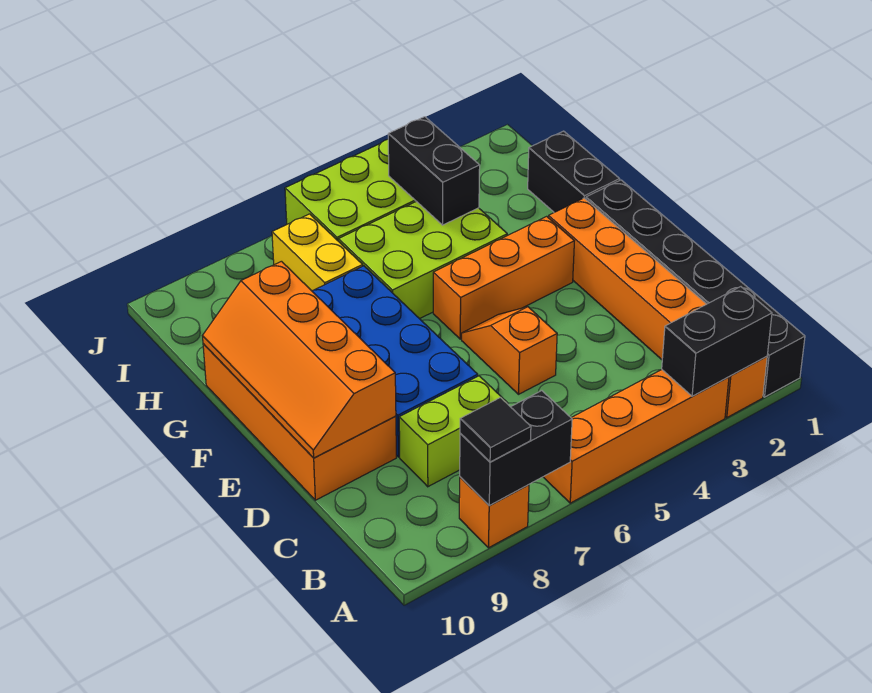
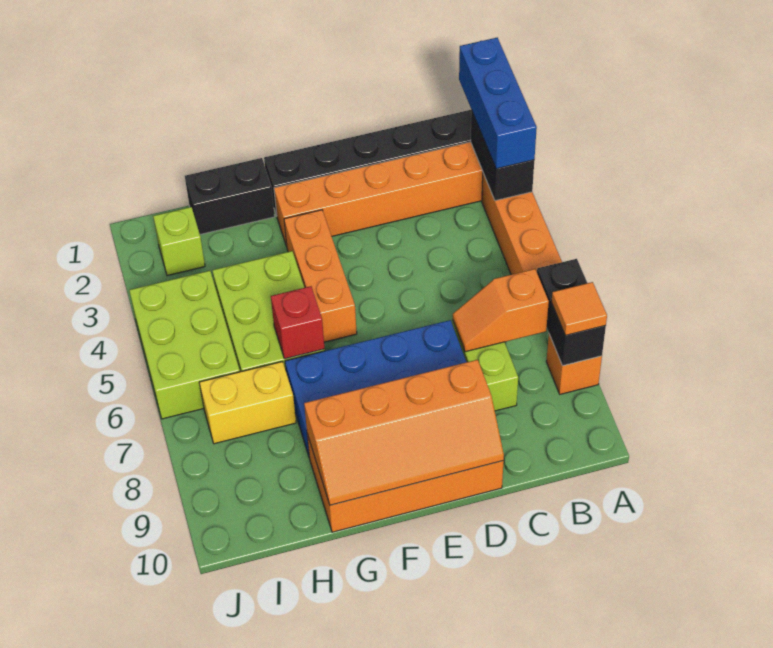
none -> blue 1x3 brick [459,38,537,169]
black 1x1 tile [460,398,531,462] -> orange 1x1 tile [551,282,607,335]
orange 1x2 slope [462,307,557,394] -> orange 1x2 slope moved to [453,269,549,352]
none -> red 1x1 brick [271,286,325,359]
black 1x2 brick [388,117,480,225] -> none
none -> lime 1x1 brick [153,207,205,276]

